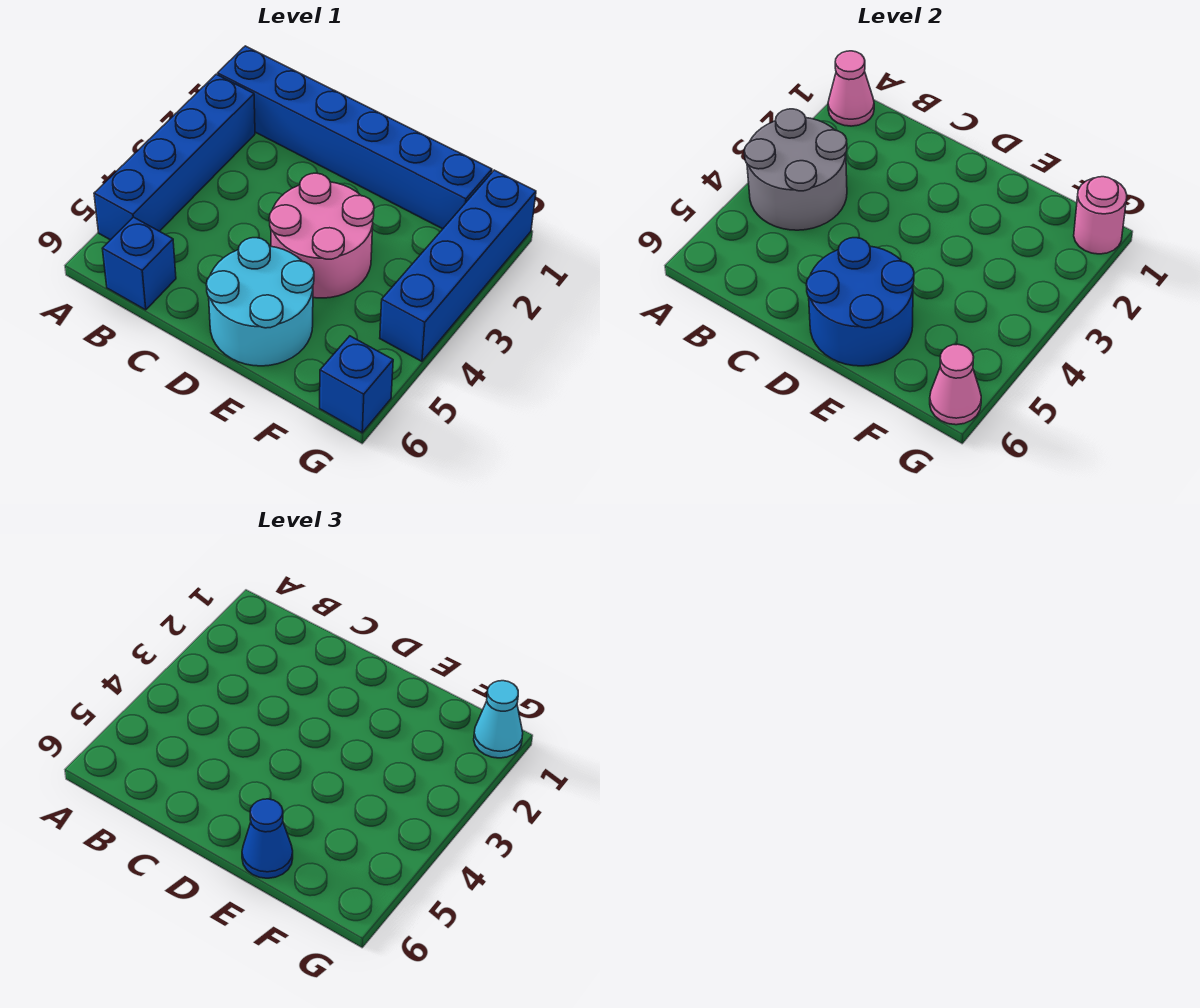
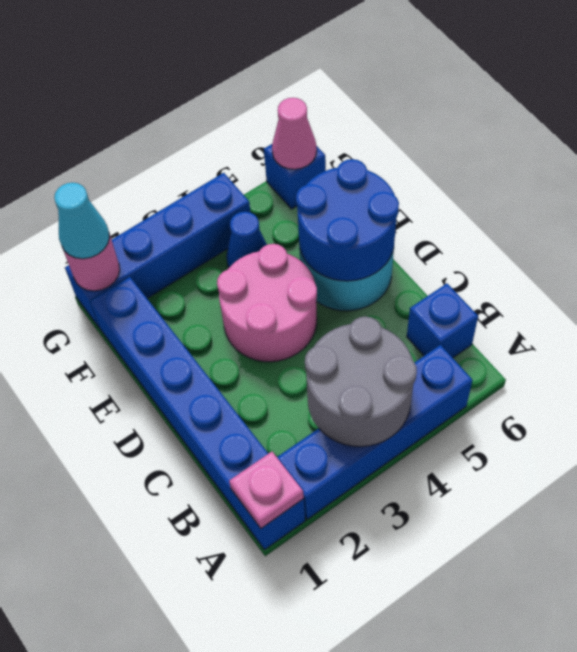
pink 1x1 cone [828,51,874,126] -> pink 1x1 plate [229,452,304,528]
blue 1x1 cone [242,799,293,878] -> blue 1x1 cone moved to [226,212,267,268]

